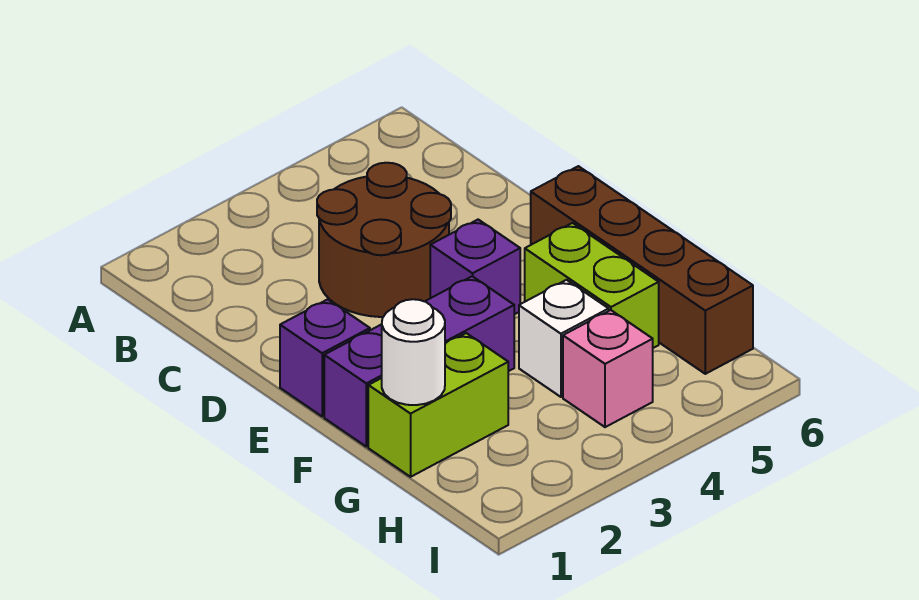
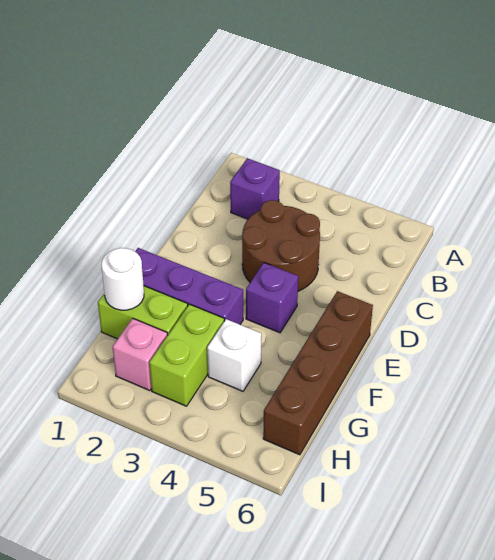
purple 1x1 brick [280,299,370,416] -> purple 1x1 brick moved to [230,158,280,219]
lime 1x2 brick [525,223,659,348] -> lime 1x2 brick moved to [149,304,224,406]
pink 1x1 brick [563,310,653,427] -> pink 1x1 brick moved to [113,319,168,391]

